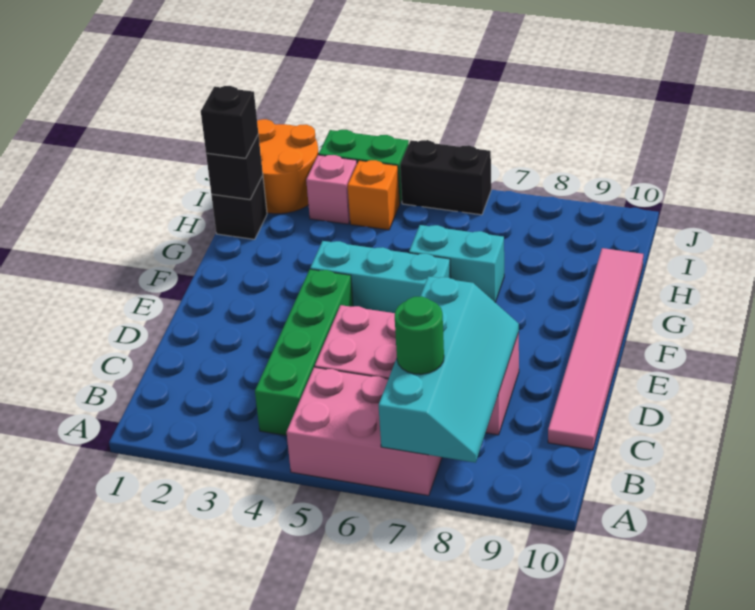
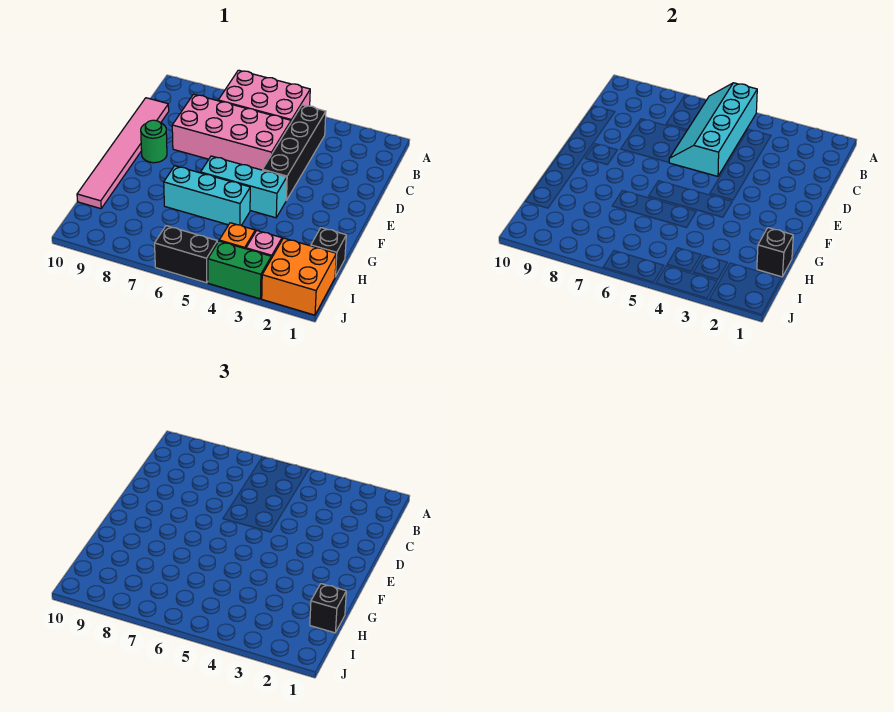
cyan 2x4 slope [378,276,519,463] -> cyan 2x4 slope moved to [669,83,757,176]
green 1x4 brick [255,269,353,436] -> black 1x4 brick [263,105,326,200]
green 1x1 round brick [395,296,444,374] -> green 1x1 round brick moved to [141,120,167,163]
cyan 1x2 brick [409,225,504,302] -> cyan 1x3 brick [164,166,250,225]
orange 2x2 round brick [257,119,319,214] -> orange 2x2 brick [262,238,336,315]

